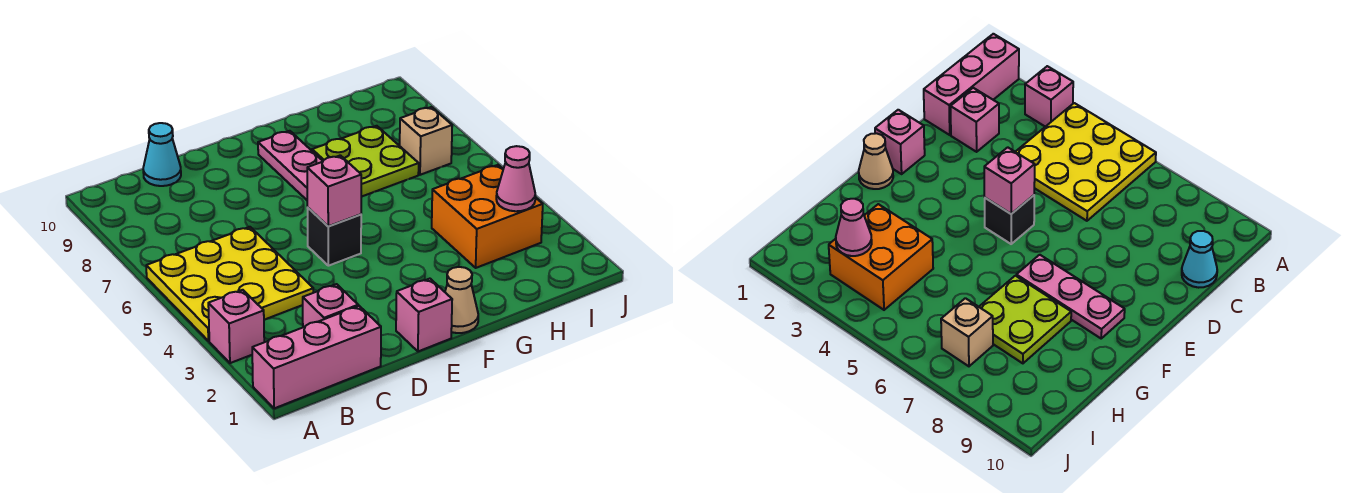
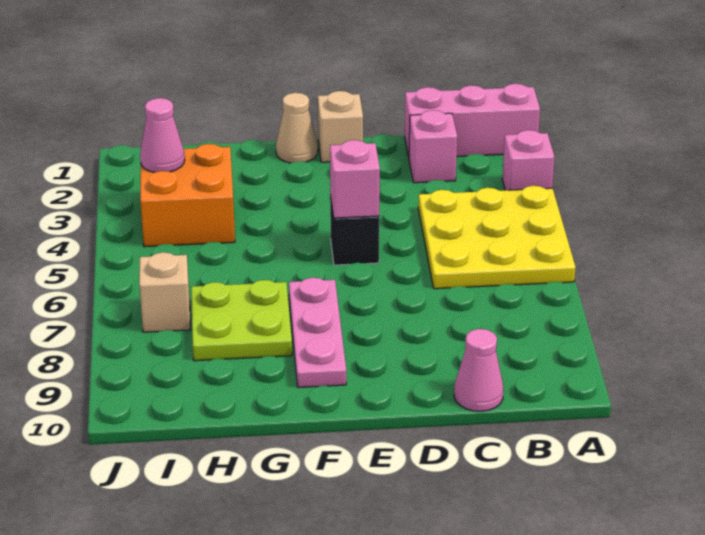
cyan 1x1 cone [143,123,181,186] -> pink 1x1 cone [454,329,503,411]
pink 1x1 brick [396,279,452,351] -> tan 1x1 brick [318,91,363,162]

